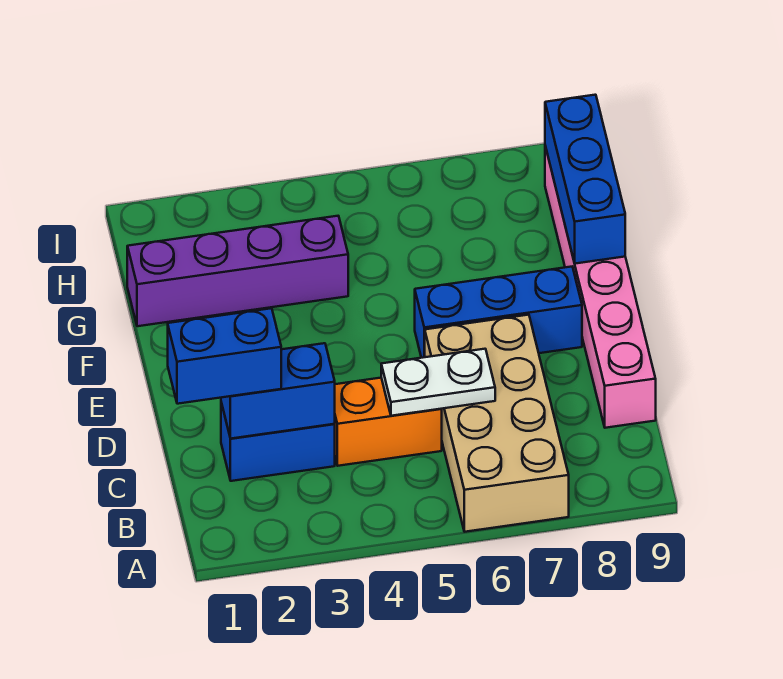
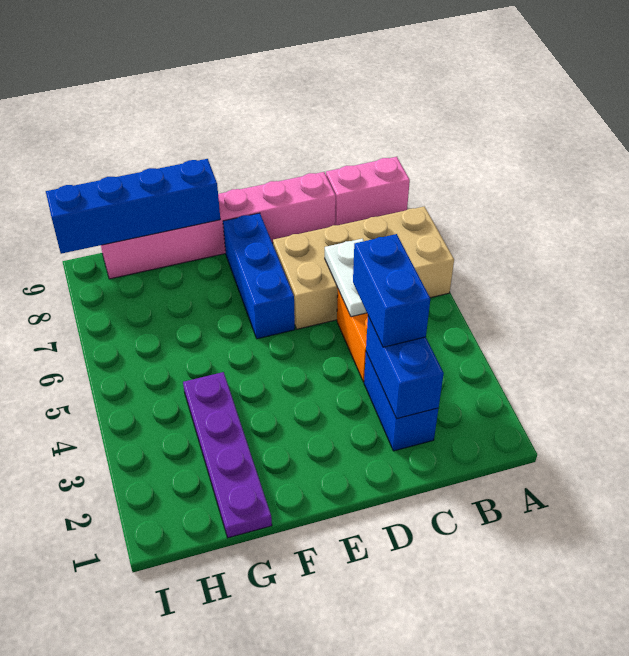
none -> pink 1x2 brick [326,157,410,225]
blue 1x2 brick [168,308,281,404] -> blue 1x2 brick moved to [353,234,430,347]
blue 1x3 brick [545,95,625,264] -> blue 1x4 brick [46,159,220,254]
purple 1x4 brick [127,216,348,326] -> purple 1x4 plate [183,372,272,538]

